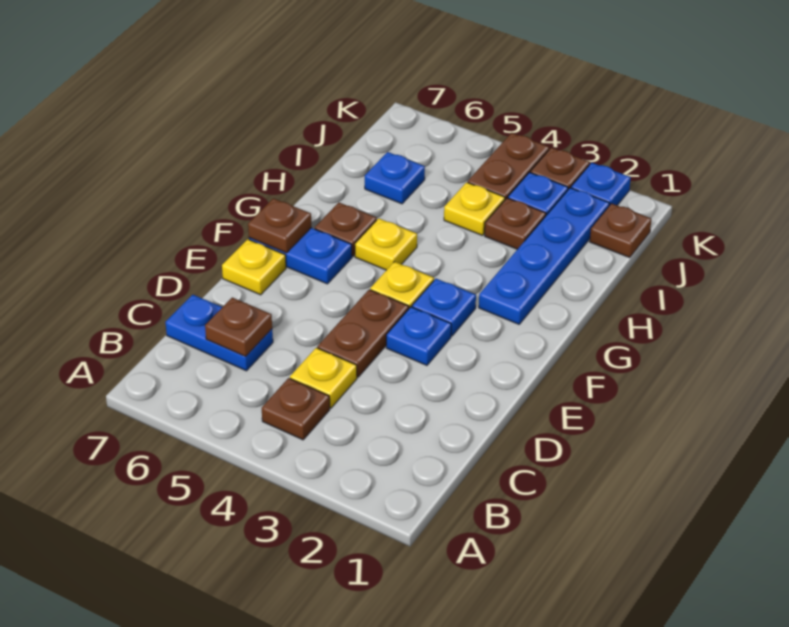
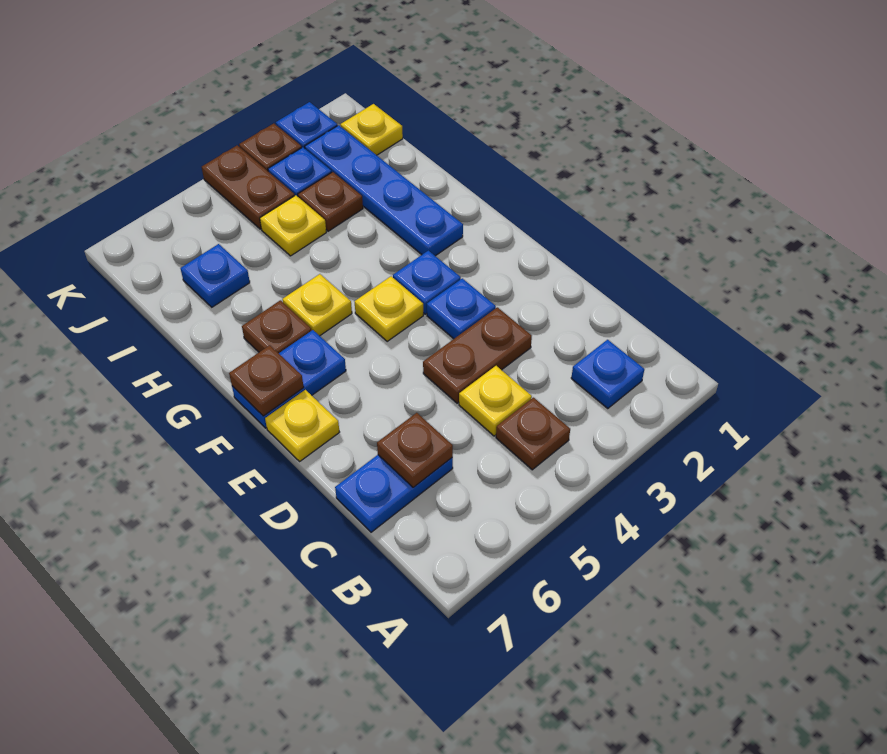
none -> blue 1x1 plate [571,340,644,409]
brown 1x2 plate [317,290,409,377] -> brown 1x2 plate turned to [423,307,532,403]
brown 1x1 plate [590,203,651,258] -> yellow 1x1 plate [340,104,403,155]

